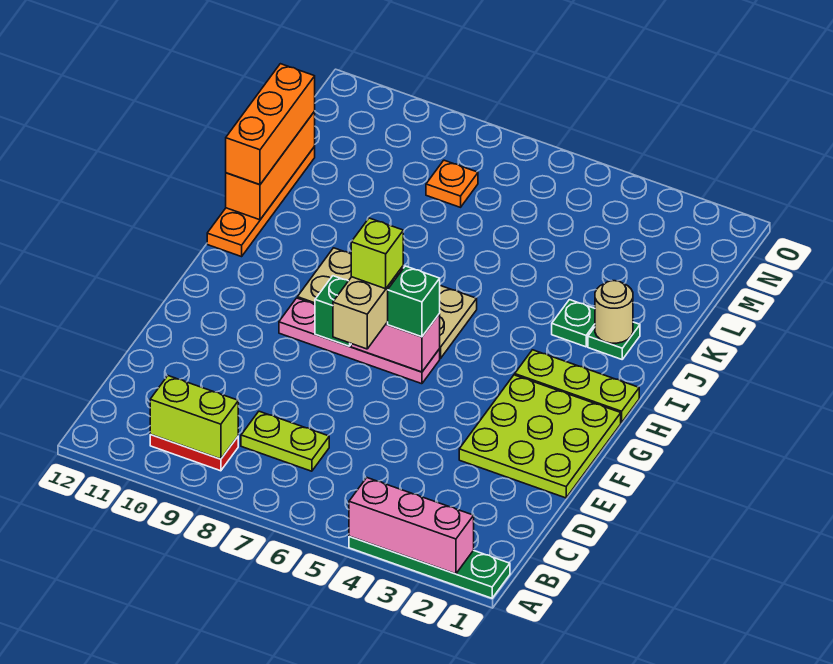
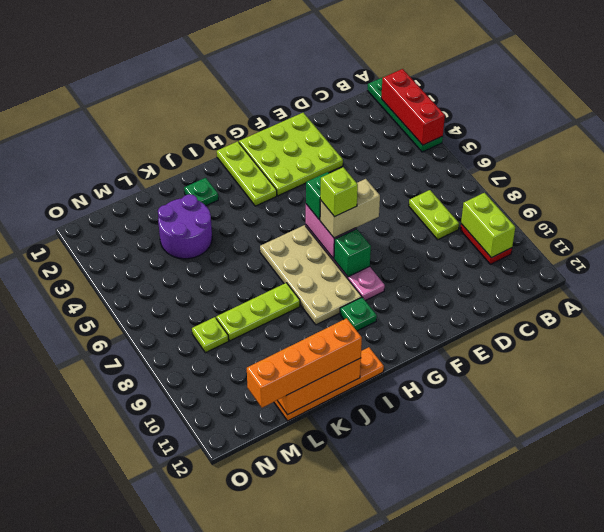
pink 1x3 brick [349,478,474,574] -> red 1x3 brick [381,69,445,145]
tan 1x1 round brick [595,281,633,343] -> none
green 1x1 plate [552,300,595,347] -> green 1x1 plate moved to [340,297,377,331]
none -> lime 1x3 plate [216,283,300,341]
orange 1x3 brick [226,64,315,184] -> orange 1x4 brick [247,318,362,408]
none -> purple 2x2 round brick [158,194,212,259]
orange 1x1 plate [426,160,478,207] -> lime 1x1 plate [192,317,229,353]

